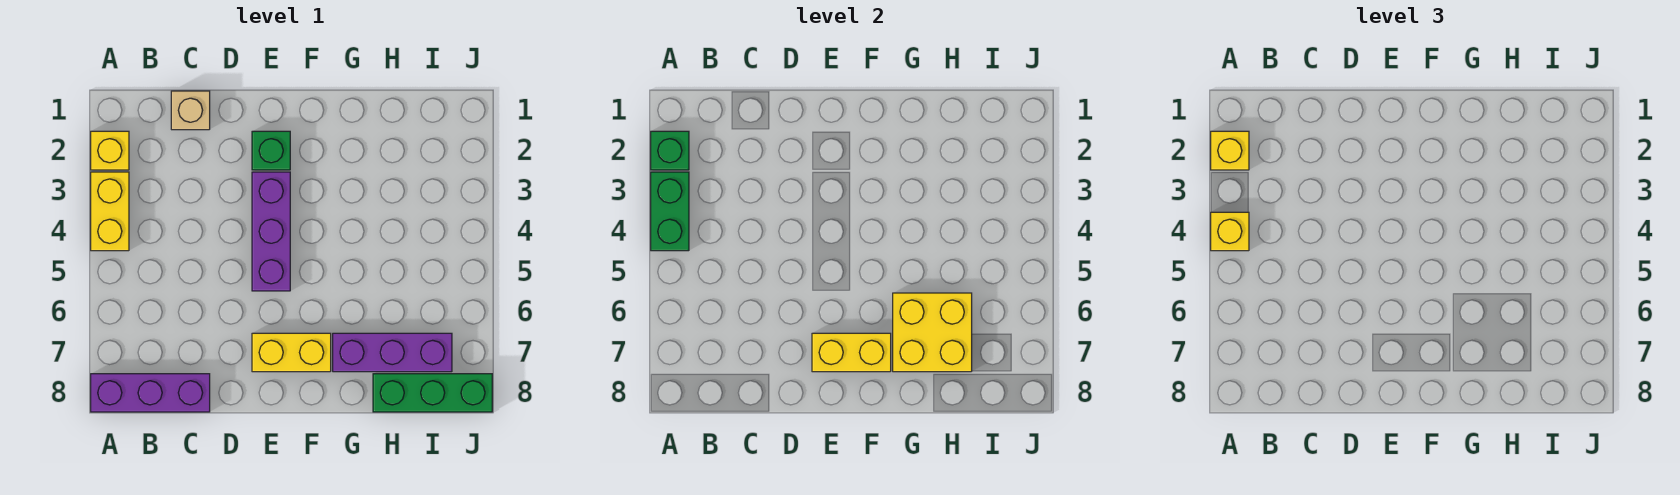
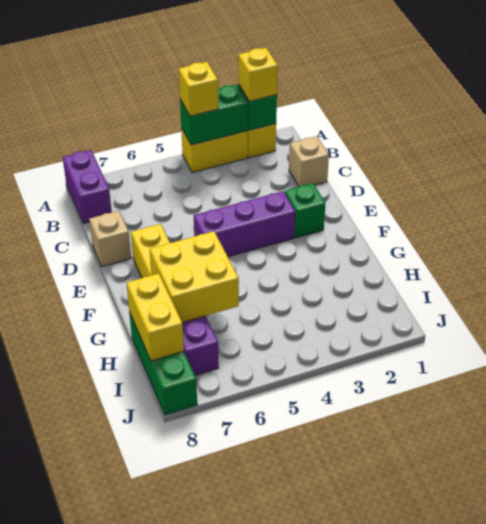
purple 1x3 brick [91,374,210,412] -> purple 1x2 brick [63,150,112,224]
none -> tan 1x1 brick [89,211,131,267]
yellow 1x2 brick [812,333,891,372] -> yellow 1x2 brick moved to [127,274,184,361]

